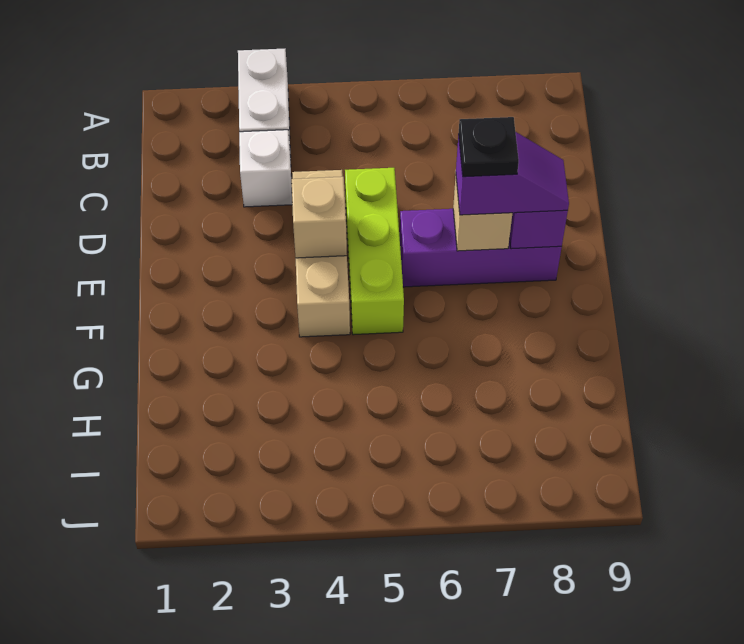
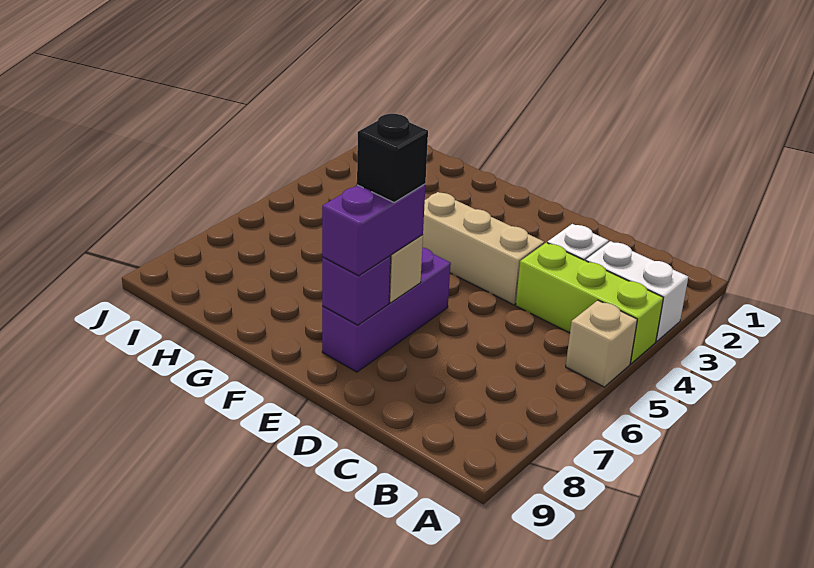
lime 1x3 brick [345,168,404,335] -> lime 1x3 brick moved to [516,243,663,364]
tan 1x1 brick [292,177,347,258] -> tan 1x1 brick moved to [566,300,637,387]
purple 1x2 slope [456,132,569,215] -> purple 1x2 brick [322,184,425,276]
black 1x1 plate [459,117,519,177] -> black 1x1 brick [357,114,428,203]

